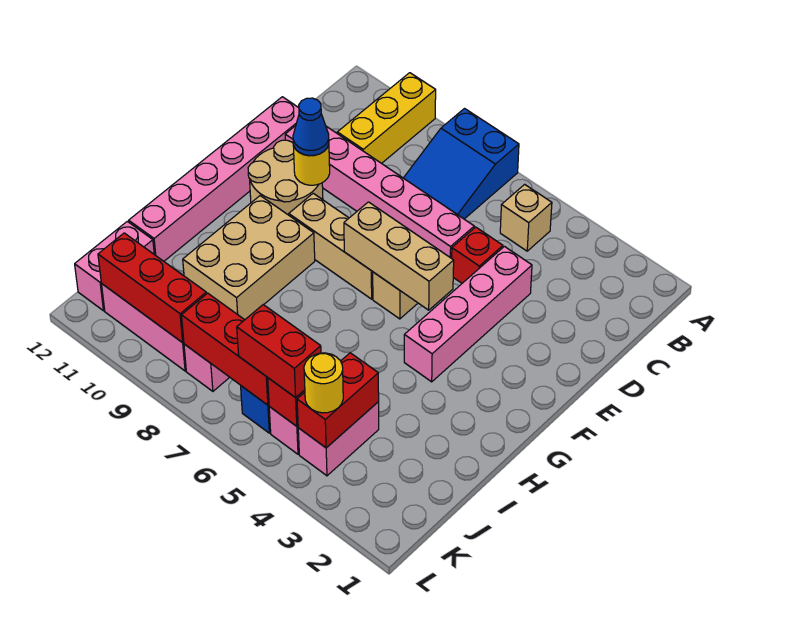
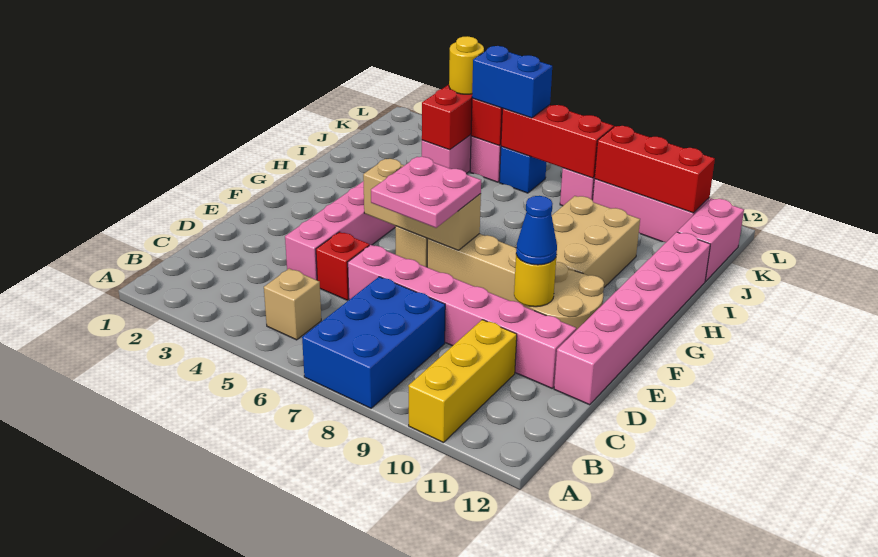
blue 2x3 slope [404,109,519,219] -> blue 2x3 brick [302,277,445,408]
none -> pink 2x2 plate [371,157,481,228]
red 1x2 brick [237,305,321,398] -> blue 1x2 brick [472,46,552,118]

